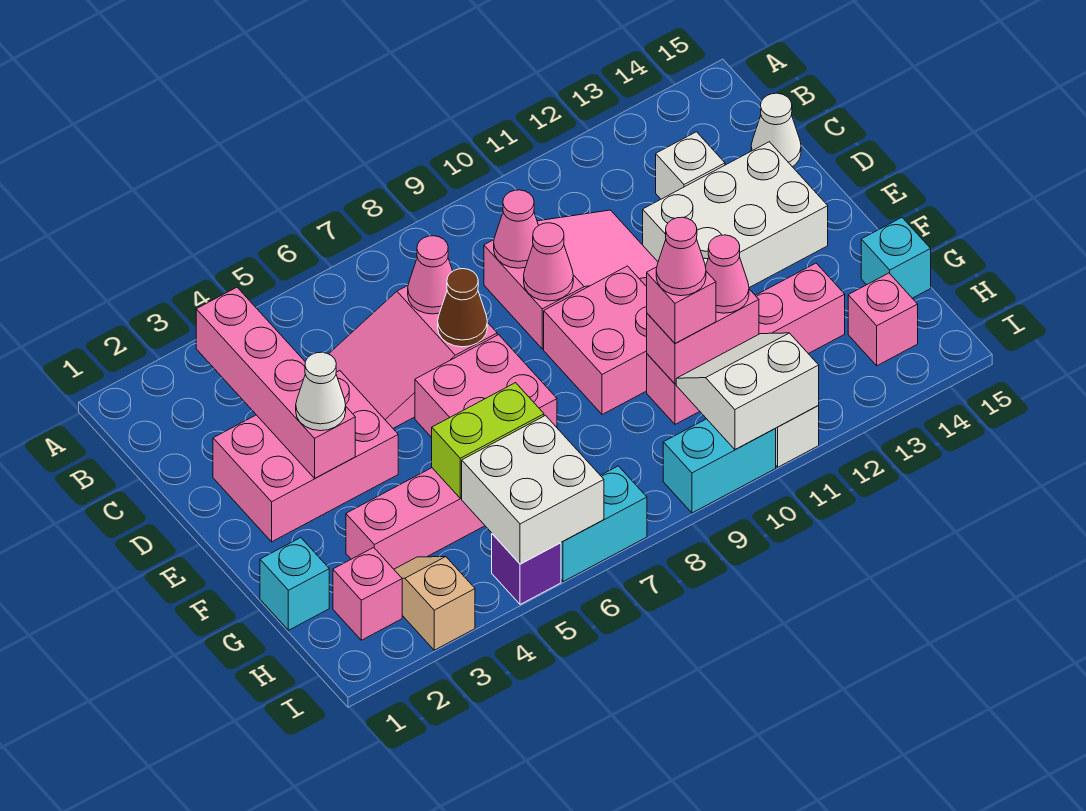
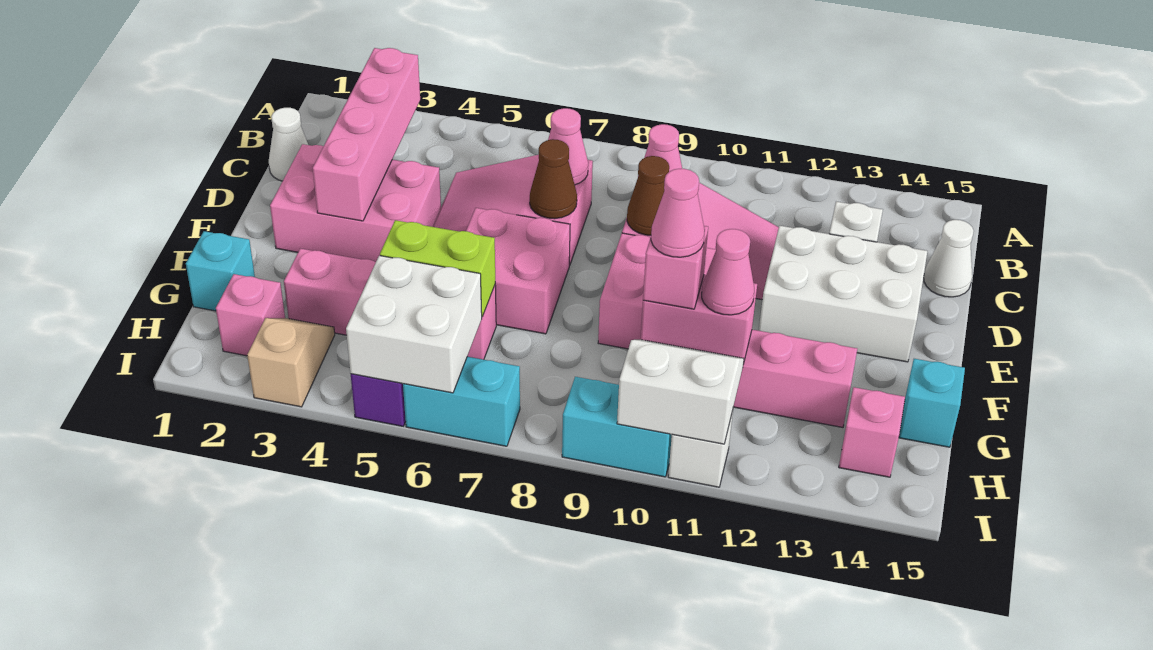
pink 1x1 cone [524,223,573,301] -> brown 1x1 cone [627,156,669,235]
white 1x1 cone [296,352,346,431] -> white 1x1 cone moved to [269,108,308,181]

